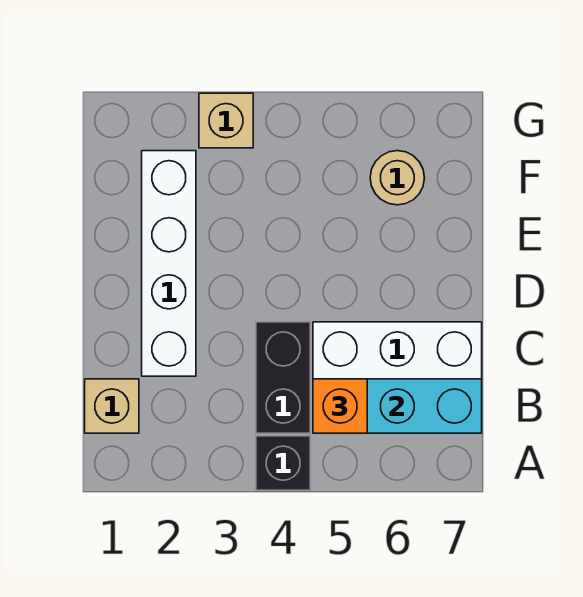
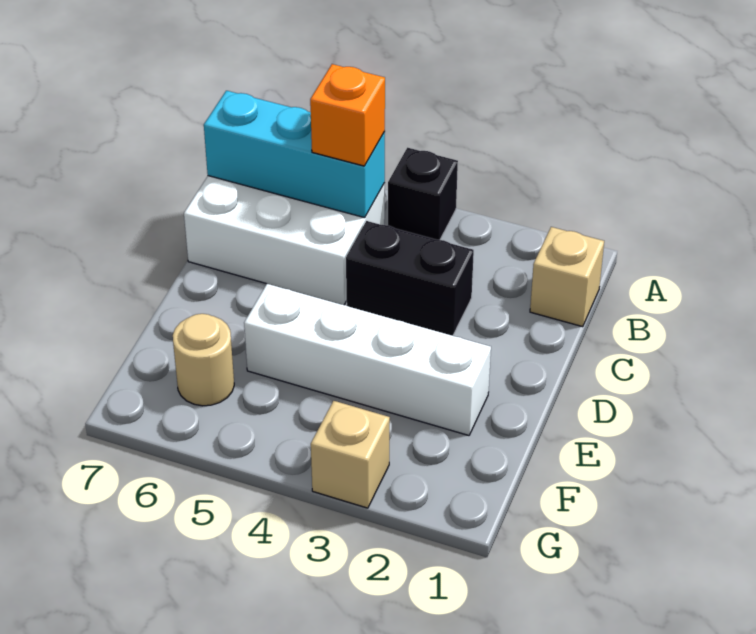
black 1x2 brick [256,322,310,433] -> black 1x2 brick turned to [346,221,474,336]
white 1x4 brick [142,151,196,376] -> white 1x4 brick turned to [244,284,491,435]

